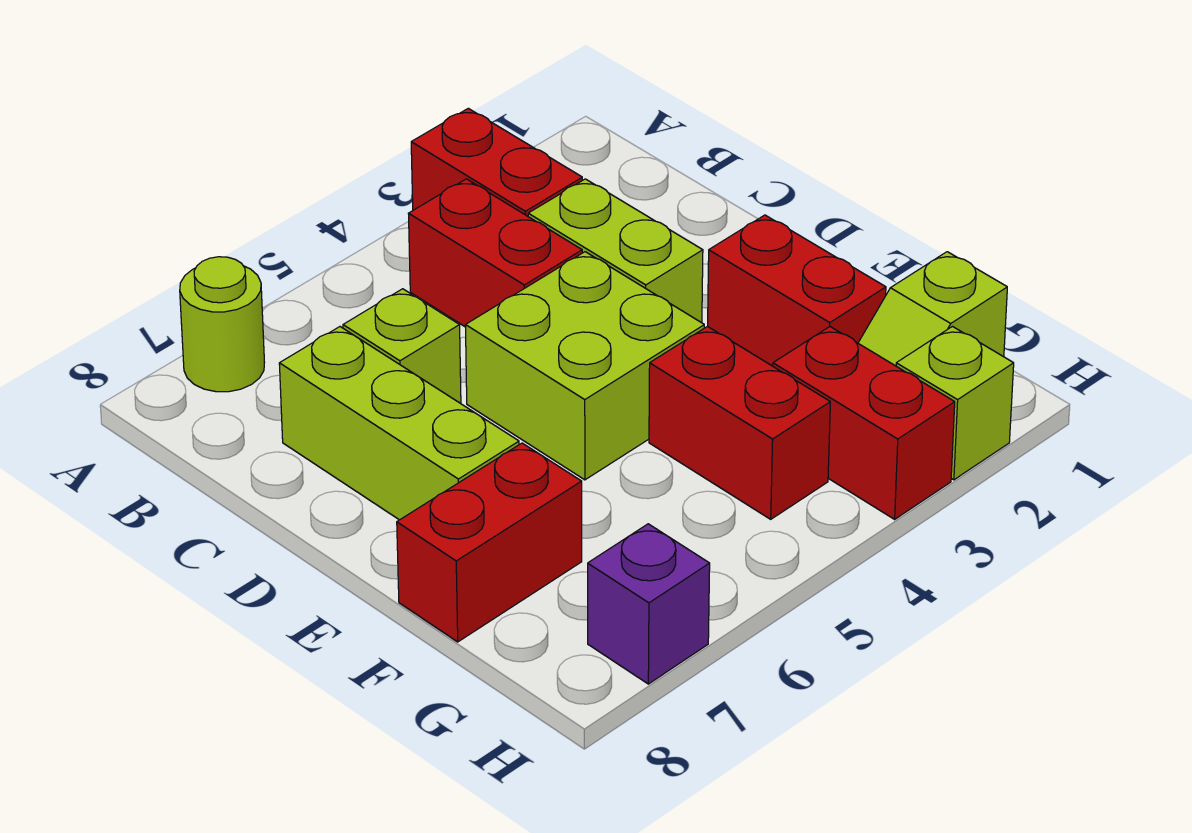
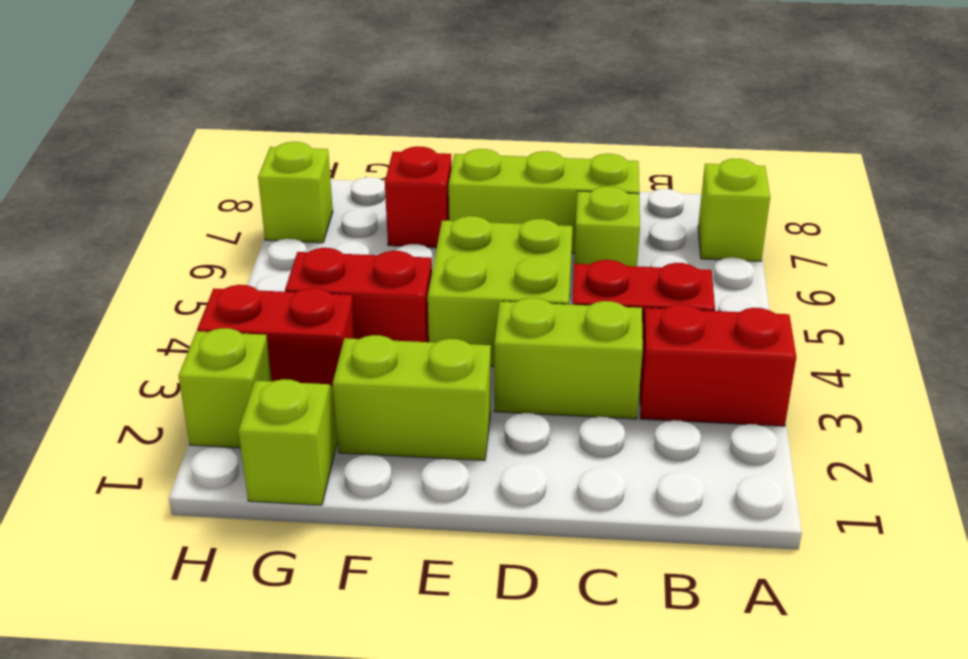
lime 1x1 round brick [180,257,264,392] -> lime 1x1 brick [698,159,770,261]
red 1x2 brick [708,215,886,366] -> lime 1x2 brick [333,335,491,461]
red 1x2 brick [397,443,582,642] -> red 1x1 brick [385,146,452,248]
purple 1x1 brick [588,524,710,684] -> lime 1x1 brick [258,142,333,243]

